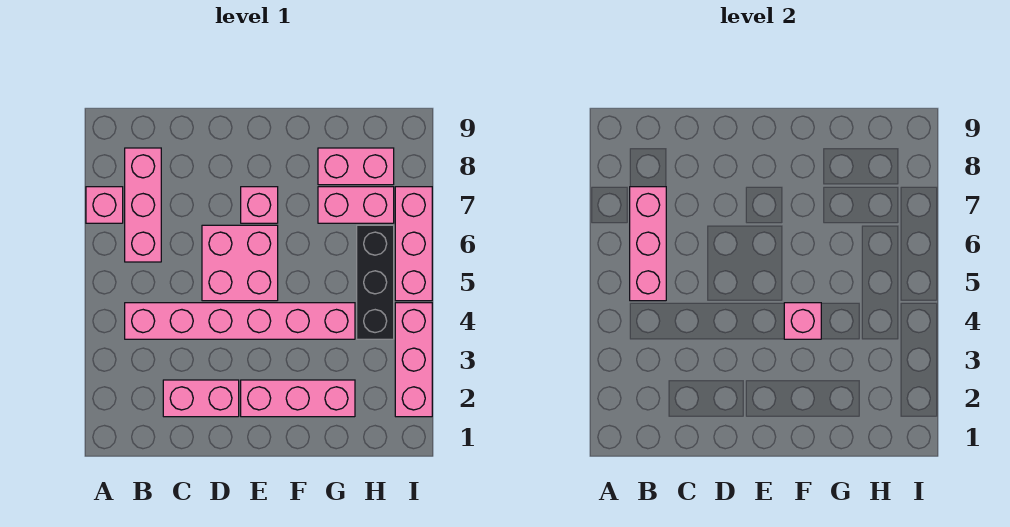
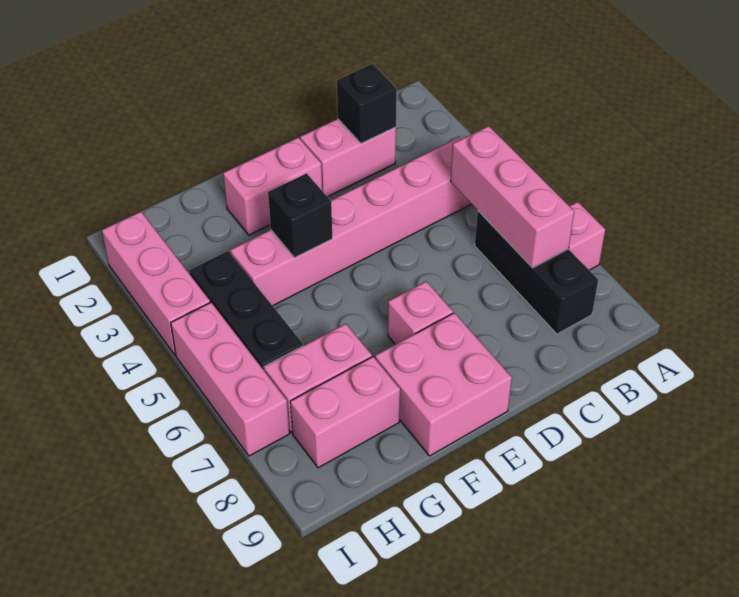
pink 1x3 brick [125,148,161,262] -> black 1x3 brick [475,211,598,334]
none -> black 1x1 brick [337,64,397,143]
pink 2x2 brick [202,225,278,301] -> pink 2x2 brick moved to [375,313,512,456]
pink 1x3 brick [241,380,355,417] -> pink 1x2 brick [223,138,322,235]
pink 1x1 brick [784,303,821,339] -> black 1x1 brick [268,173,332,258]

